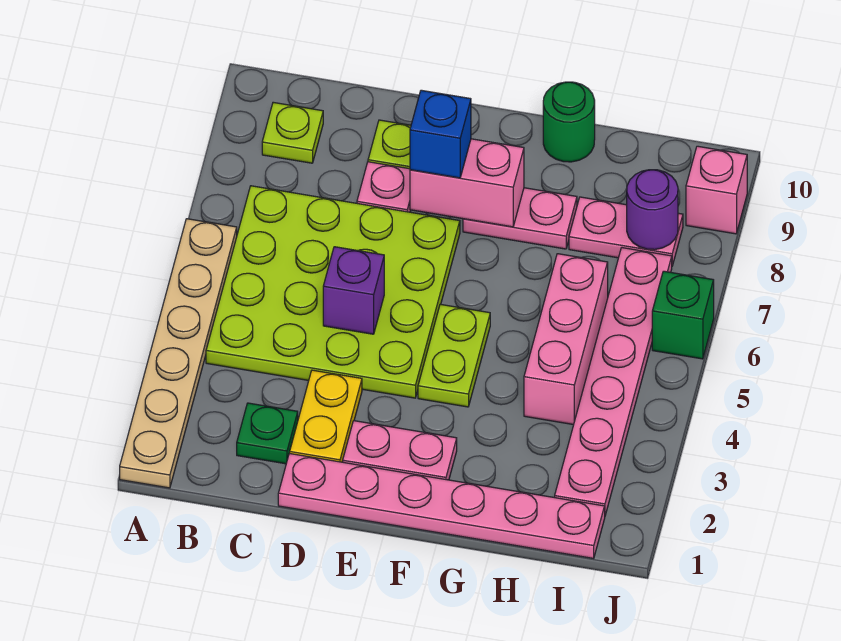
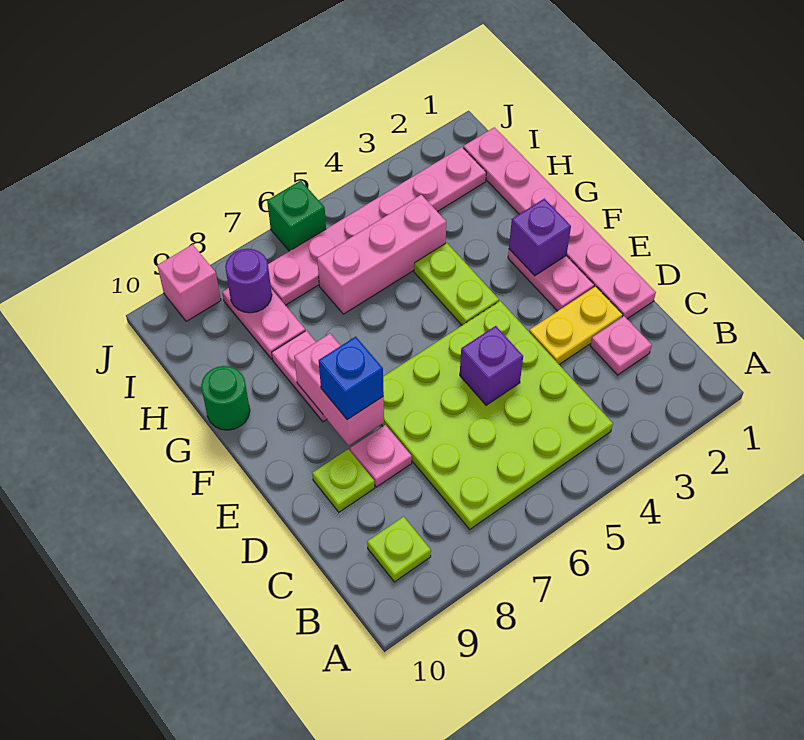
tan 1x6 plate [120,219,237,488] -> none
green 1x1 plate [237,403,298,464] -> pink 1x1 plate [590,316,652,375]
none -> purple 1x1 brick [509,199,571,276]
lime 1x2 plate [418,304,490,407] -> lime 1x2 plate turned to [414,243,499,325]

